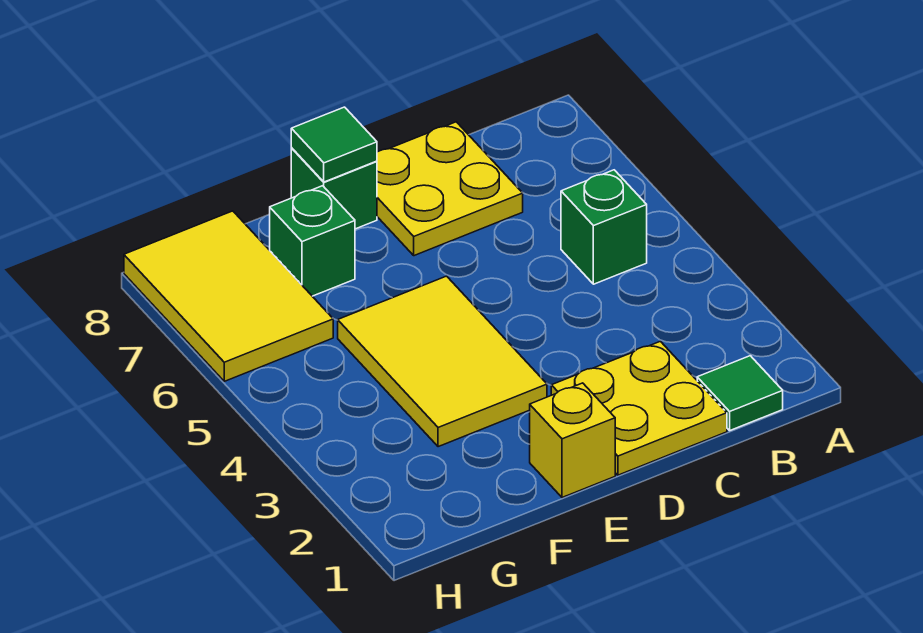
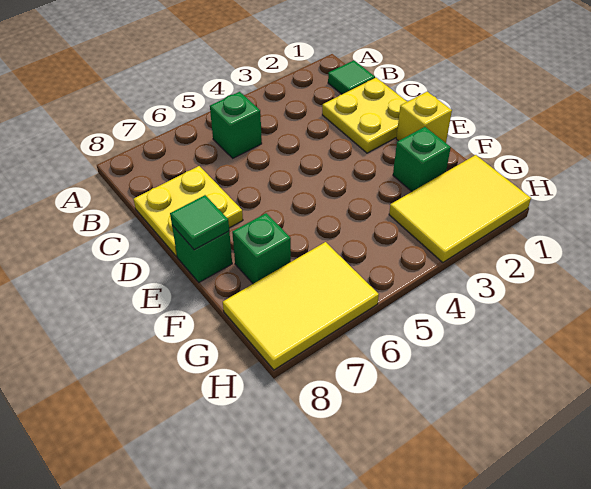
yellow 2x3 tile [338,276,547,447] -> yellow 2x3 tile moved to [389,155,531,263]
none -> green 1x1 brick [393,127,451,191]

